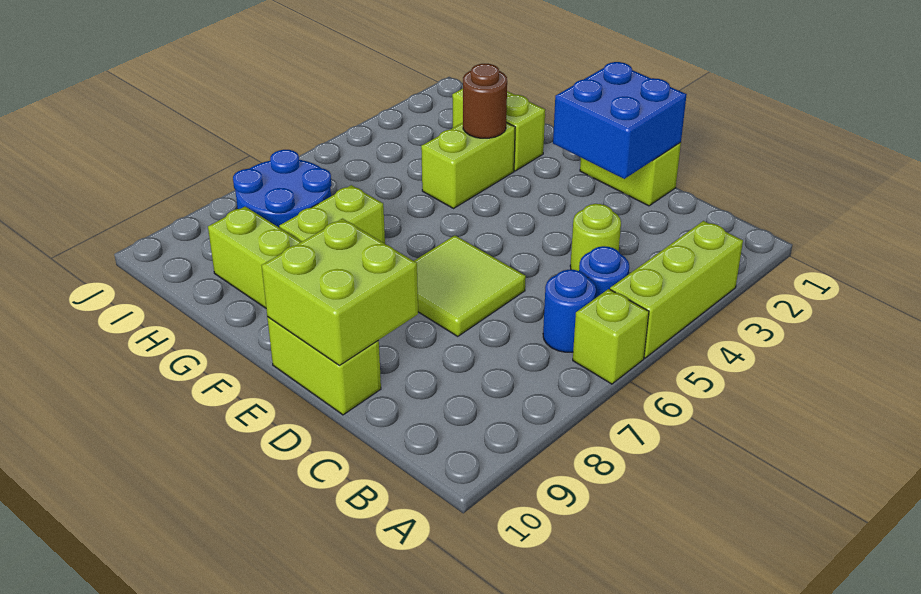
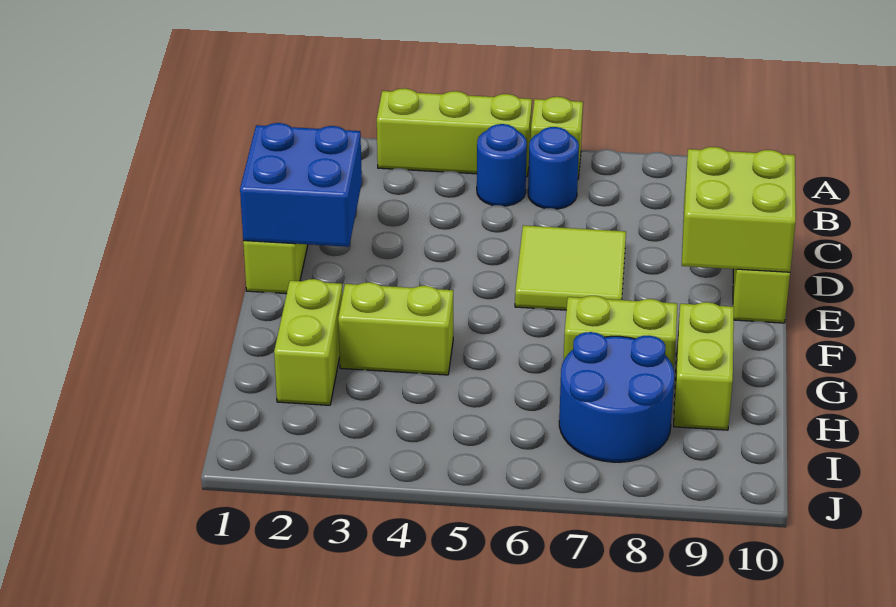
lime 1x1 round brick [570,204,621,271] -> none
brown 1x1 round brick [463,64,507,138] -> none

